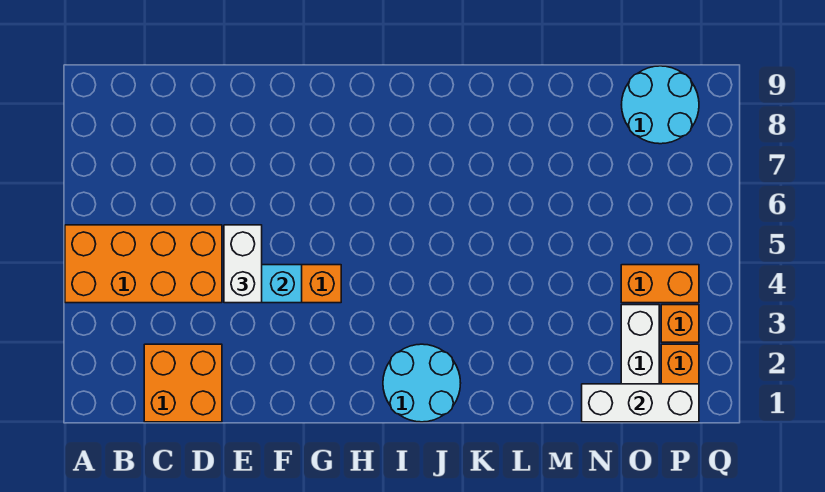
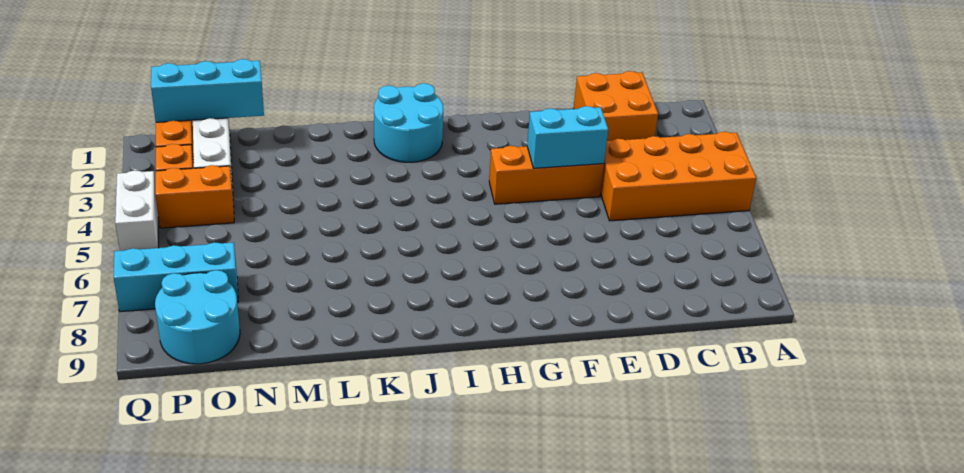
white 1x2 brick [224,225,262,303] -> white 1x2 brick moved to [115,170,158,251]
white 1x3 brick [582,384,699,422] -> cyan 1x3 brick [151,59,264,122]
none -> cyan 1x3 brick [114,242,238,312]

